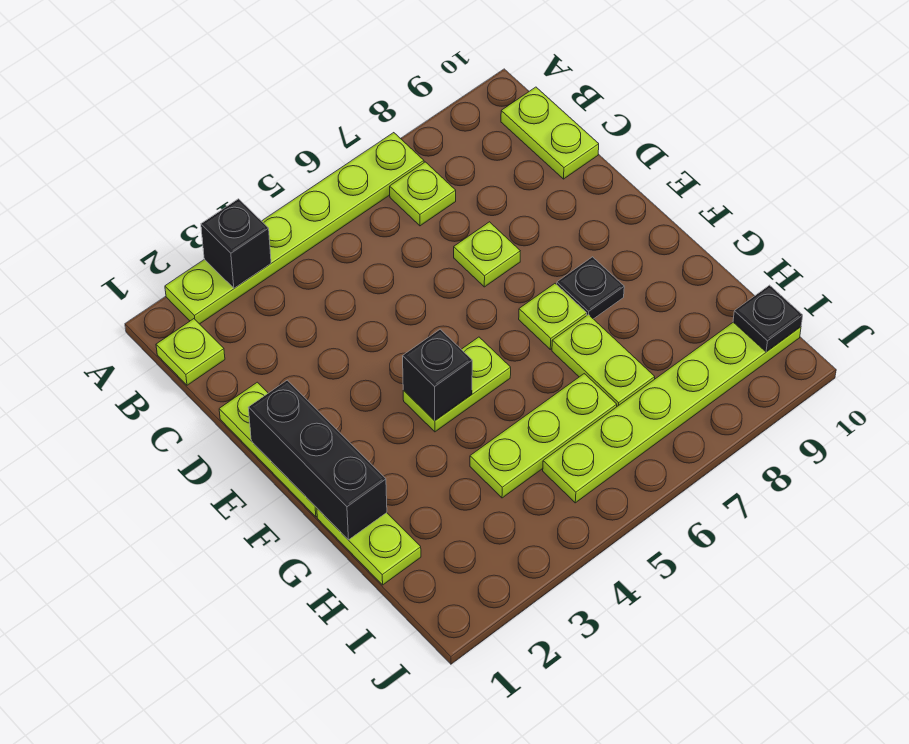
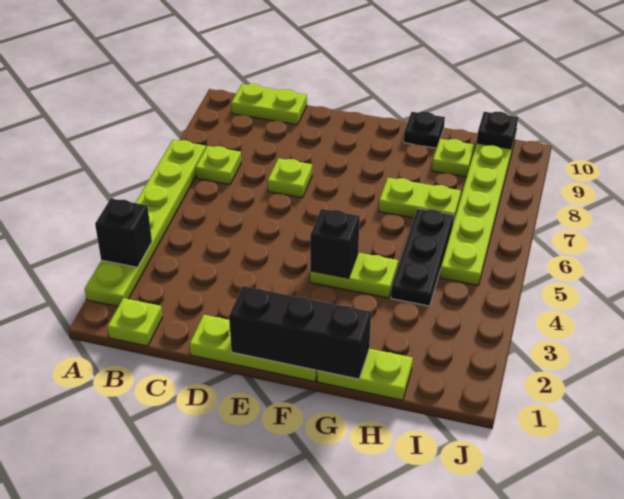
lime 1x2 plate [403,337,511,432] -> lime 1x2 plate turned to [310,253,398,298]
lime 1x1 plate [519,284,587,349] -> lime 1x1 plate moved to [432,139,474,177]
black 1x1 plate [557,257,624,319] -> black 1x1 plate moved to [404,112,445,148]
lime 1x3 plate [470,374,617,498] -> black 1x3 plate [391,208,454,306]

